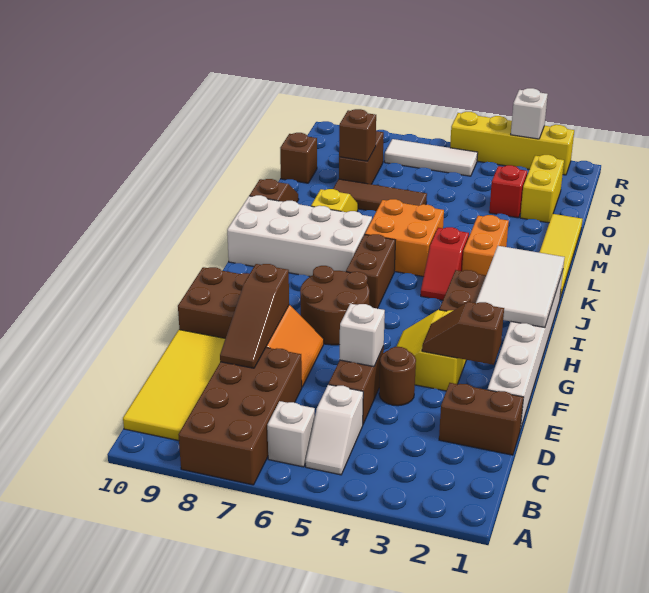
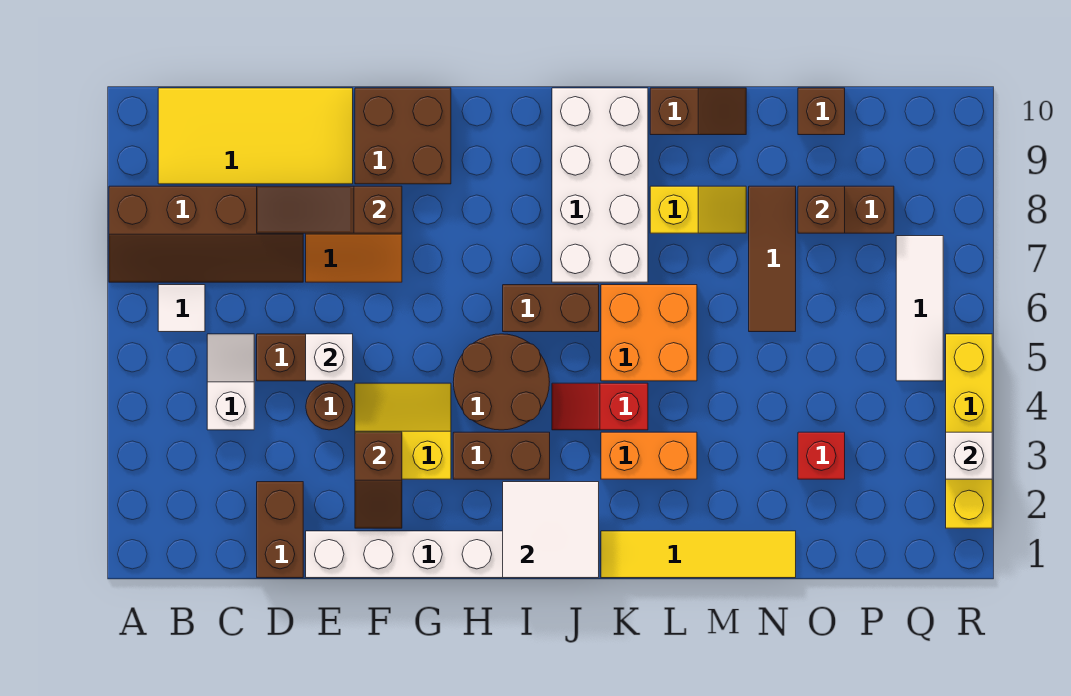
brown 2x4 brick [178,347,302,485] -> brown 2x4 slope [109,186,303,282]
white 1x2 slope [306,385,363,475] -> white 1x2 slope turned to [207,334,254,430]
white 1x1 brick [267,401,315,467] -> white 1x1 tile [158,285,205,332]
brown 1x2 slope [422,302,504,365] -> brown 1x2 slope turned to [355,432,402,528]
brown 2x2 round brick [300,266,370,345] -> brown 2x2 round brick moved to [453,334,549,430]
white 2x3 tile [476,246,565,327] -> white 2x2 tile [503,482,599,578]
yellow 1x2 brick [520,155,564,223] -> none

